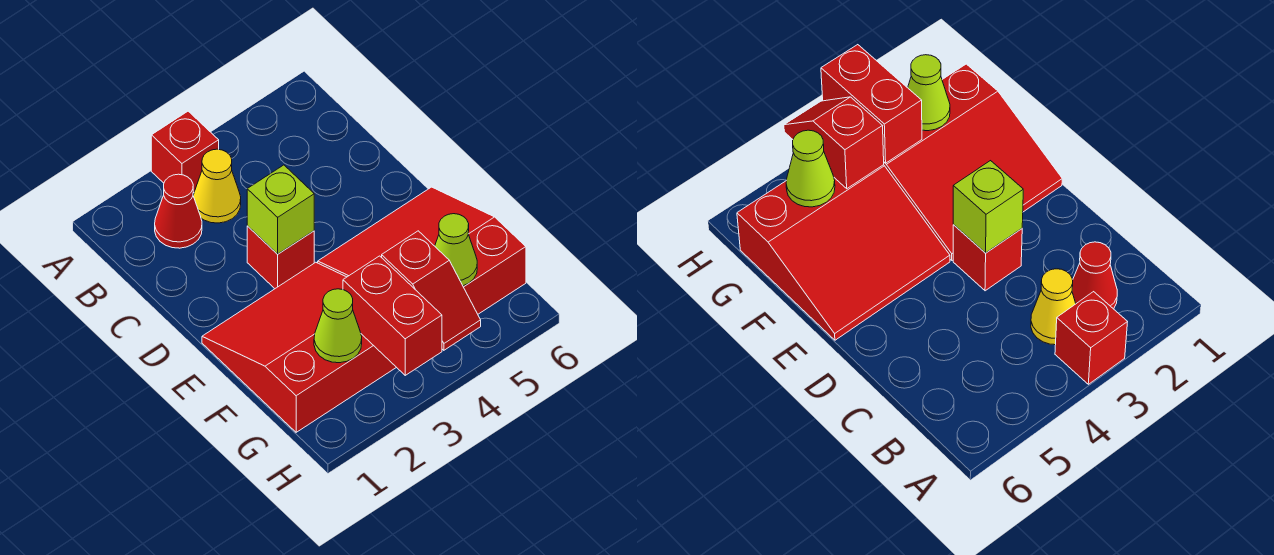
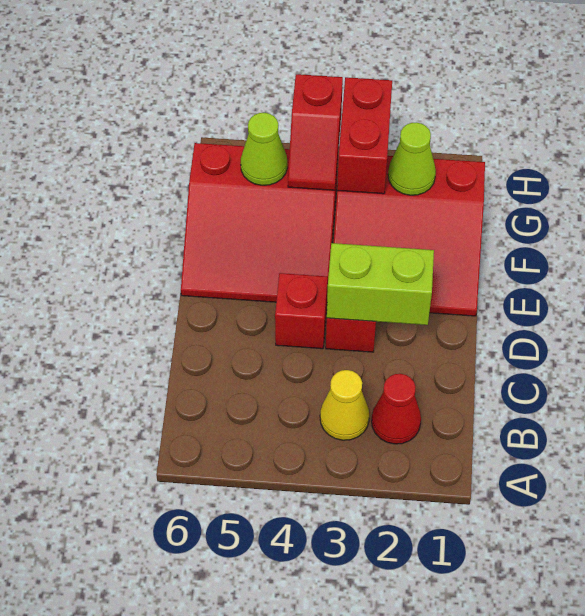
red 1x1 brick [151,111,219,193] -> red 1x1 brick moved to [275,273,328,349]
lime 1x1 brick [247,165,314,254] -> lime 1x2 brick [327,243,434,325]
red 1x2 slope [382,231,481,350] -> red 1x2 slope turned to [288,74,343,190]

